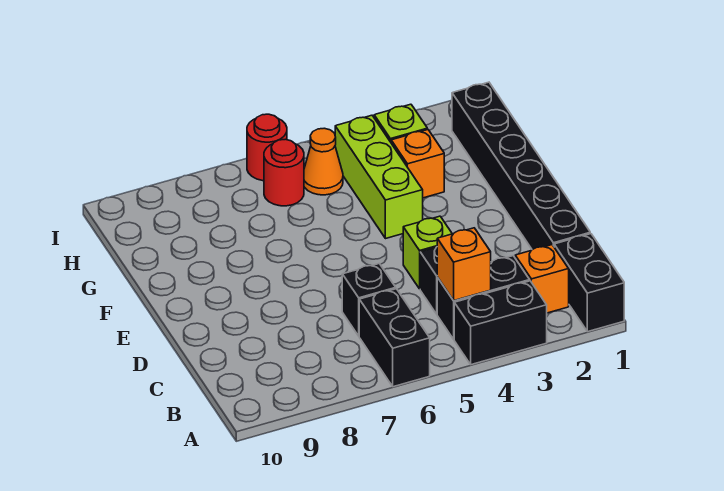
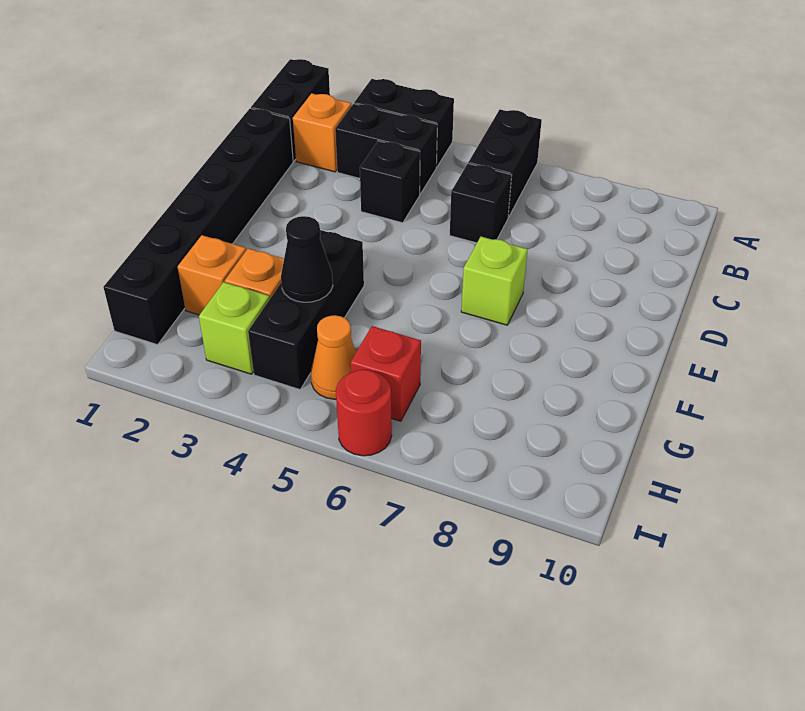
orange 1x1 brick [437,228,491,300] -> orange 1x1 brick moved to [178,235,246,315]
lime 1x1 brick [403,216,452,289] -> lime 1x1 brick moved to [461,237,528,325]
lime 1x3 brick [335,115,423,239] -> black 1x3 brick [248,230,364,389]
none -> black 1x1 cone [281,216,333,302]
red 1x1 round brick [264,139,304,206] -> red 1x1 brick [350,326,421,421]

